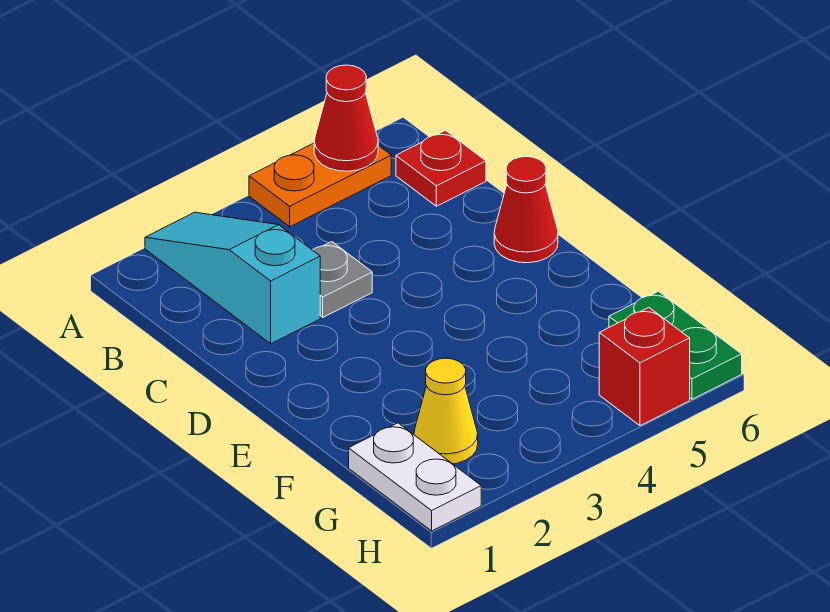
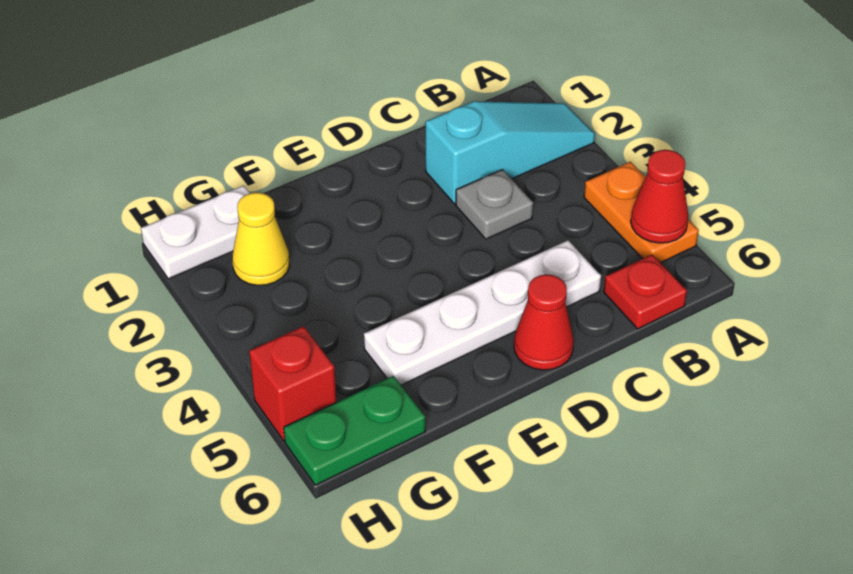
none -> white 1x4 plate [364,240,601,385]

